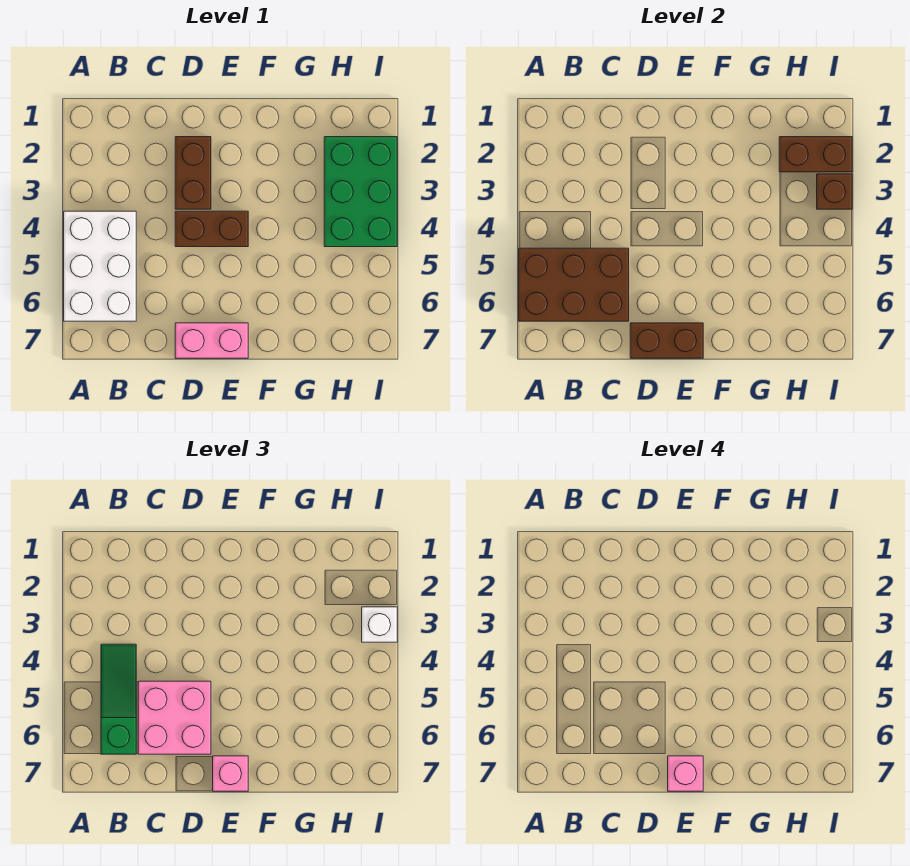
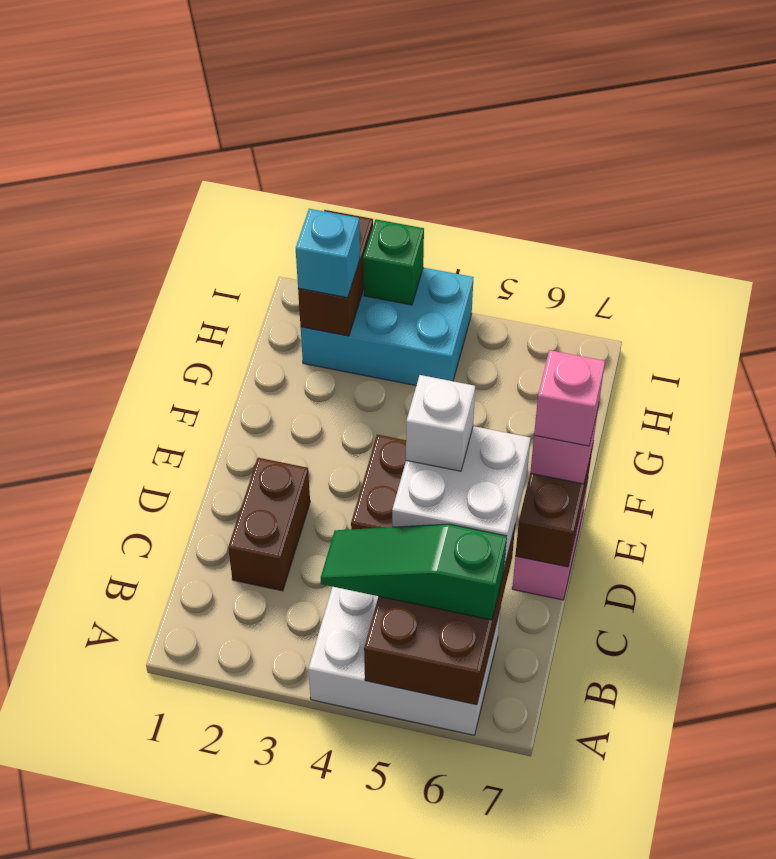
pink 2x2 brick [138,681,211,754] -> white 2x2 brick [392,426,531,568]
brown 1x2 brick [175,137,211,209] -> brown 1x2 brick turned to [228,458,310,591]
green 2x3 brick [324,137,397,247] -> cyan 2x3 brick [301,268,474,385]
none -> cyan 1x1 brick [296,209,360,298]
brown 1x1 brick [817,174,852,209] -> green 1x1 brick [363,219,424,305]
white 1x1 brick [362,607,397,642] -> white 1x1 brick moved to [406,375,475,471]

